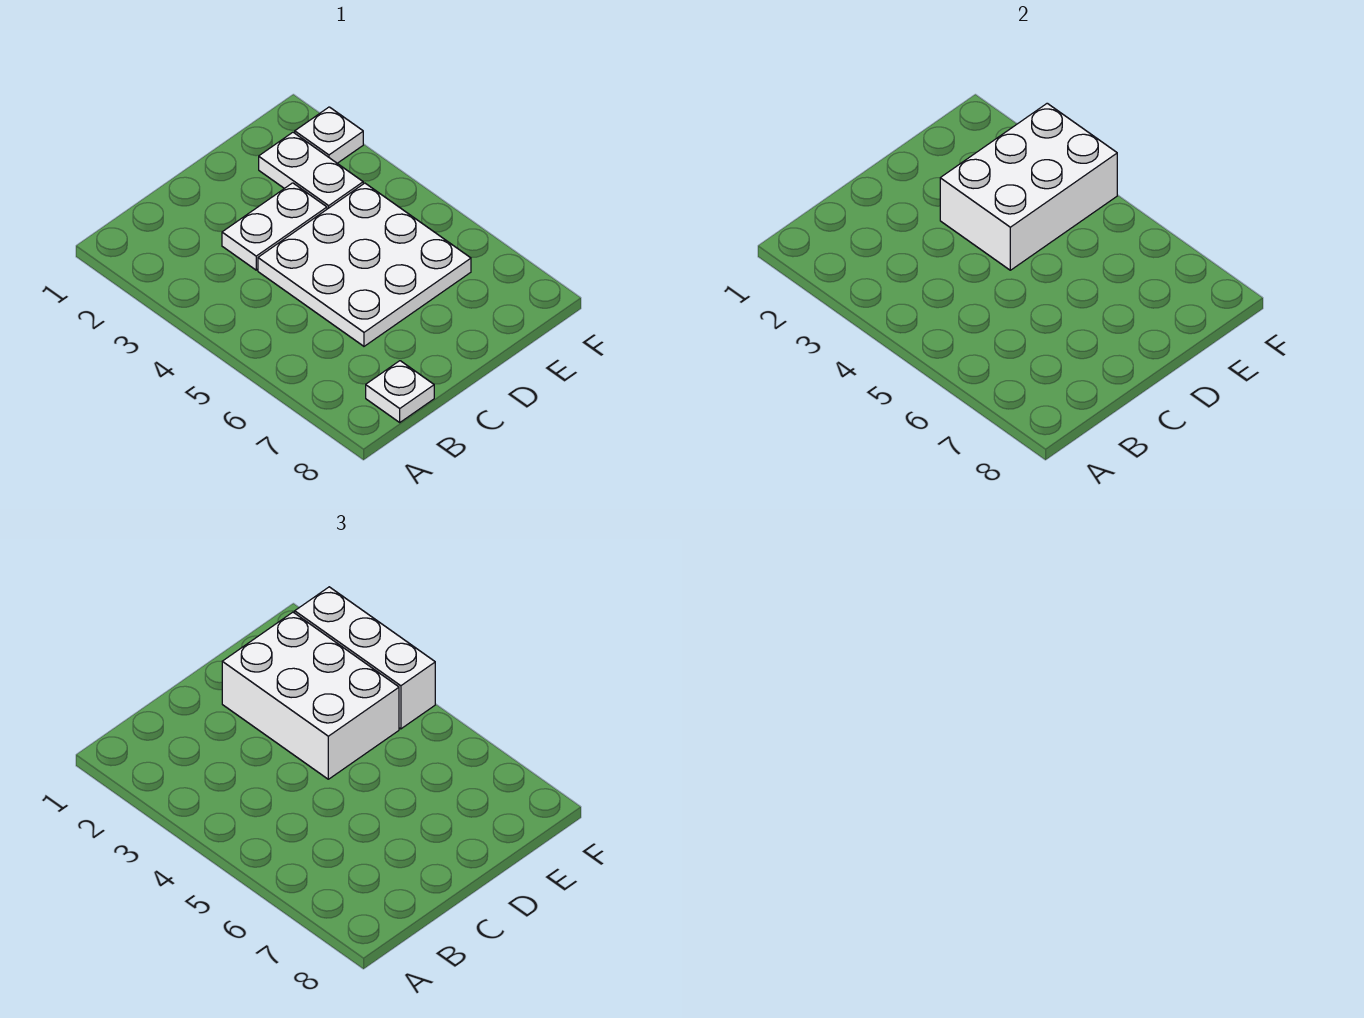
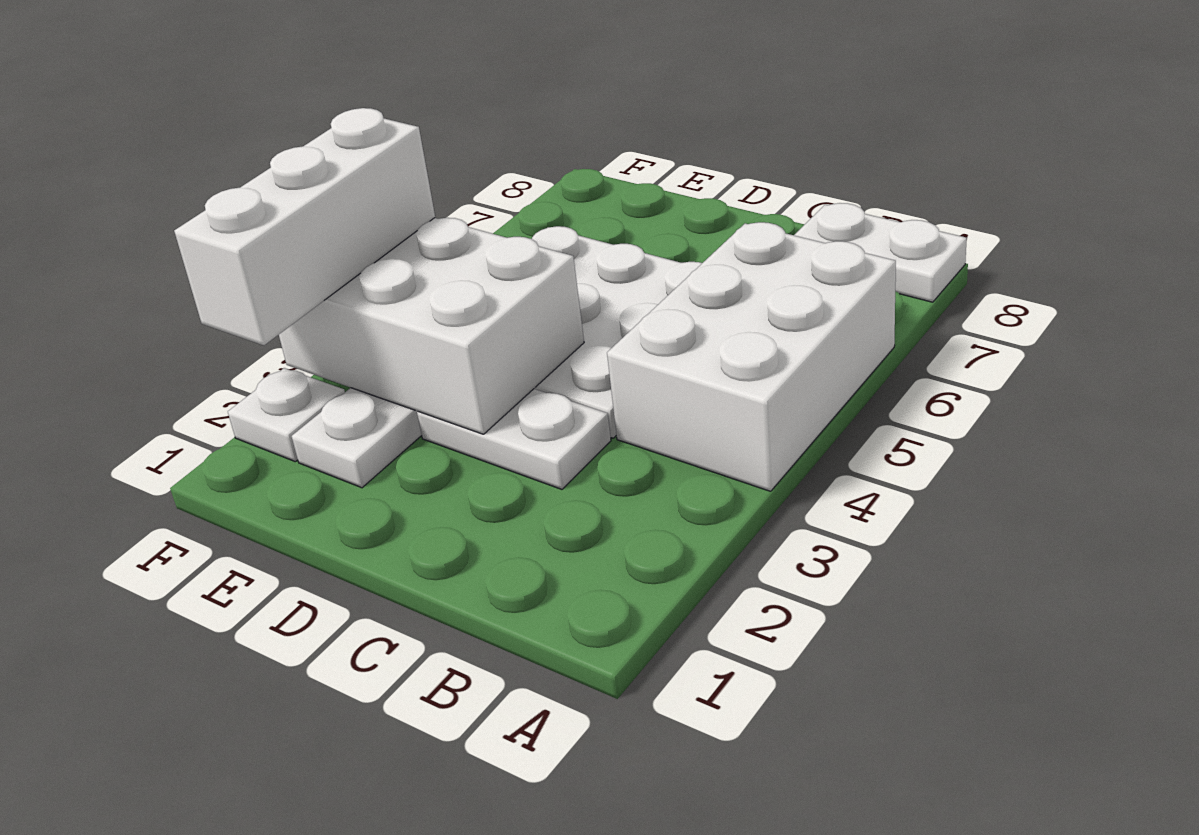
white 1x1 plate [366,361,434,422] -> white 1x2 plate [794,203,967,302]
white 2x3 brick [222,612,399,779] -> white 2x3 brick moved to [607,222,896,491]

